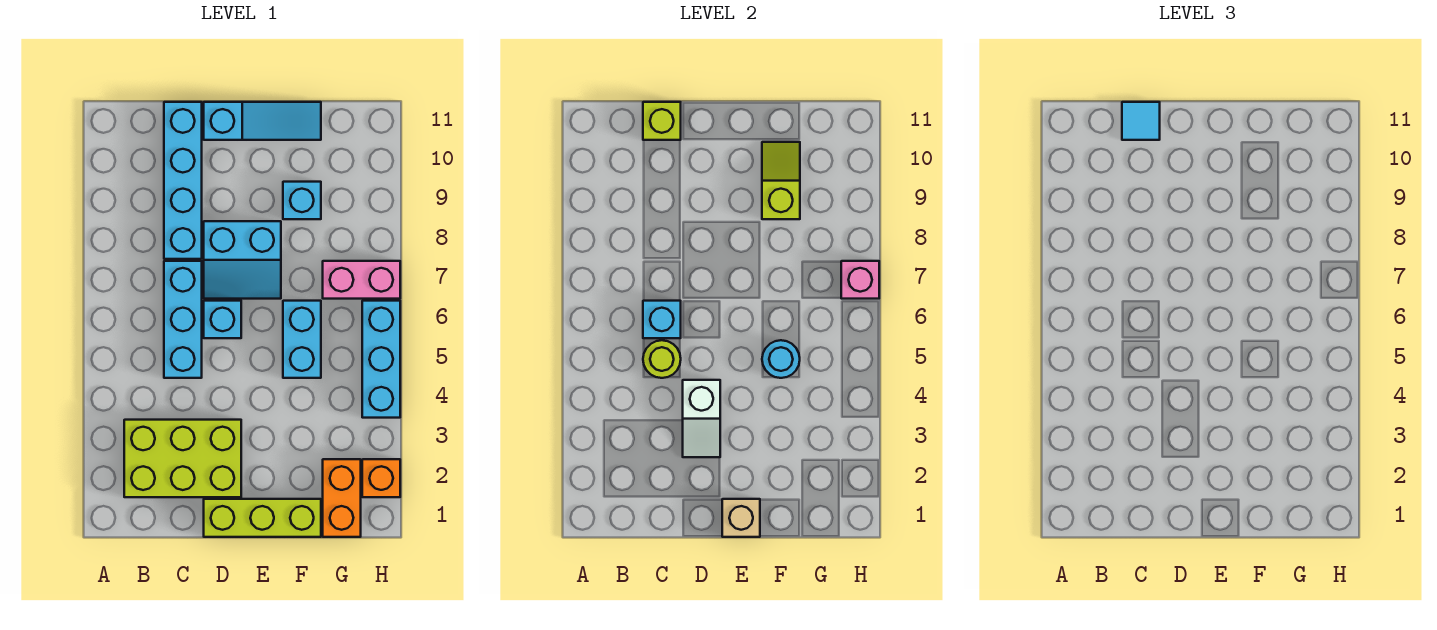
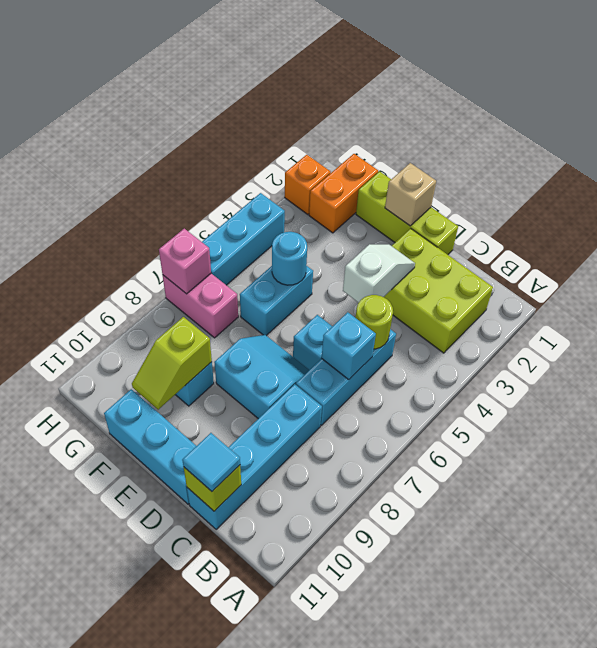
cyan 1x3 slope [204,102,321,140] -> cyan 1x3 brick [104,389,196,504]

